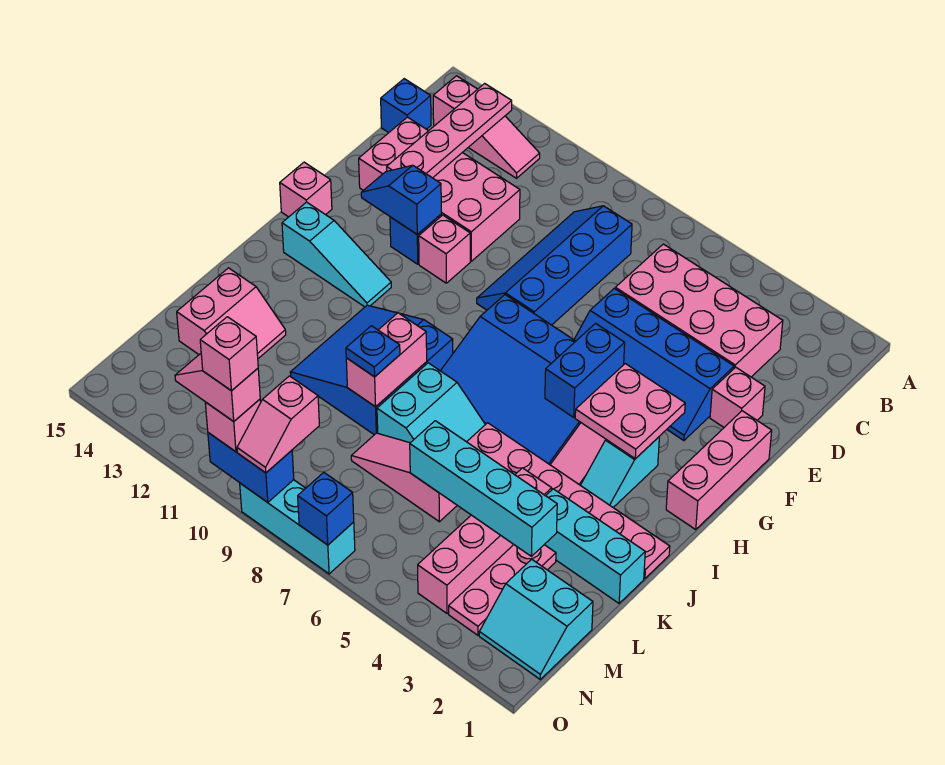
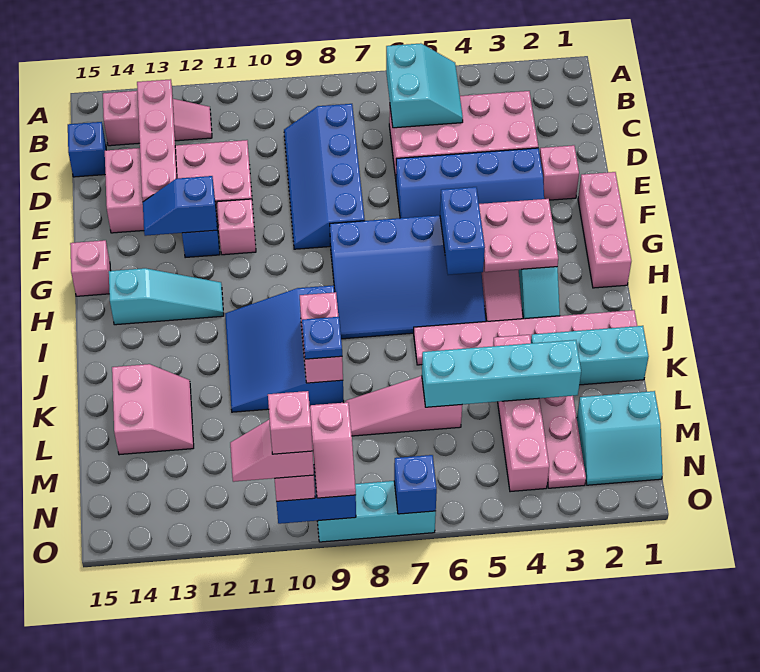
cyan 2x2 slope [377,363,485,443] -> cyan 2x2 slope moved to [386,43,463,128]

